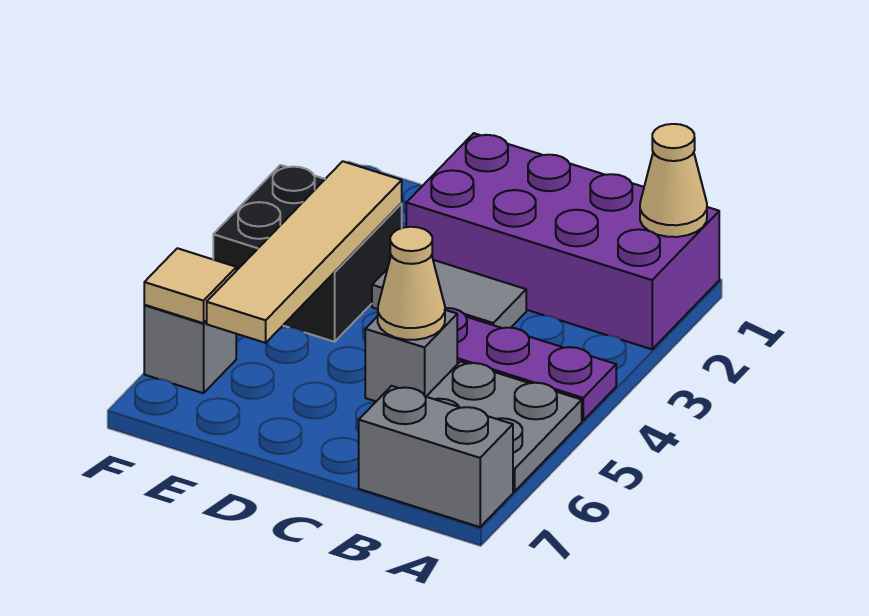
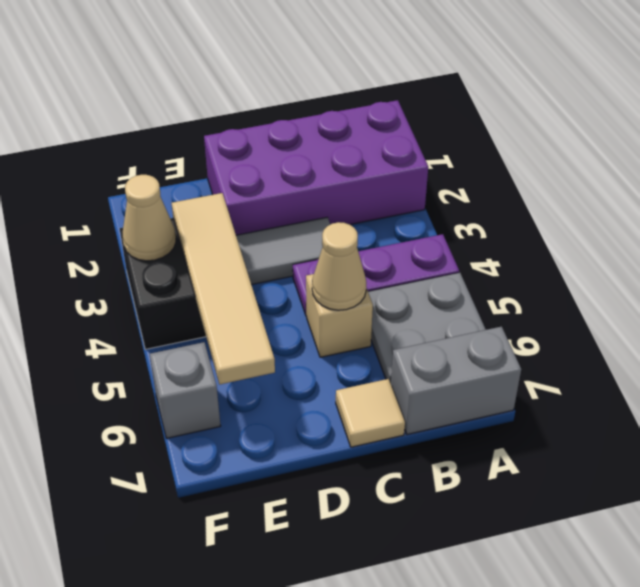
tan 1x1 cone [640,124,707,237] -> tan 1x1 cone moved to [123,175,176,261]
grey 1x1 brick [365,310,457,401] -> tan 1x1 brick [306,274,373,357]
tan 1x1 tile [144,248,236,323] -> tan 1x1 tile moved to [336,379,405,447]

